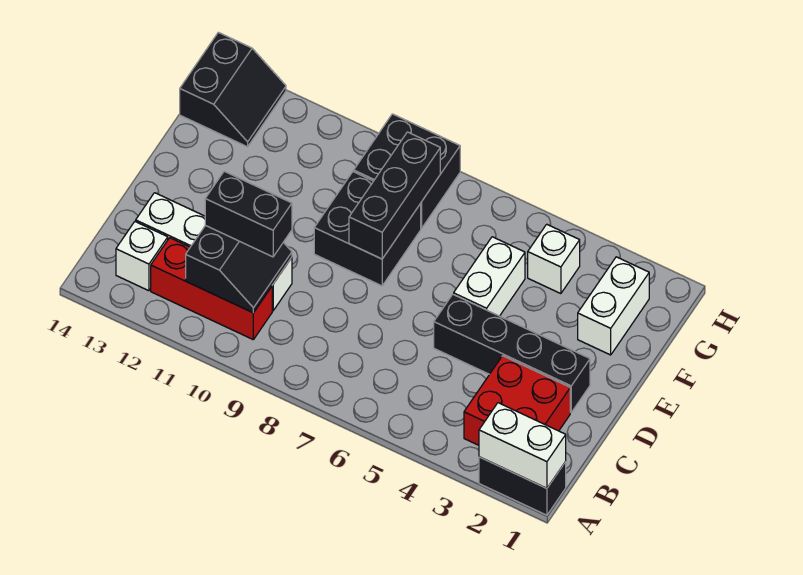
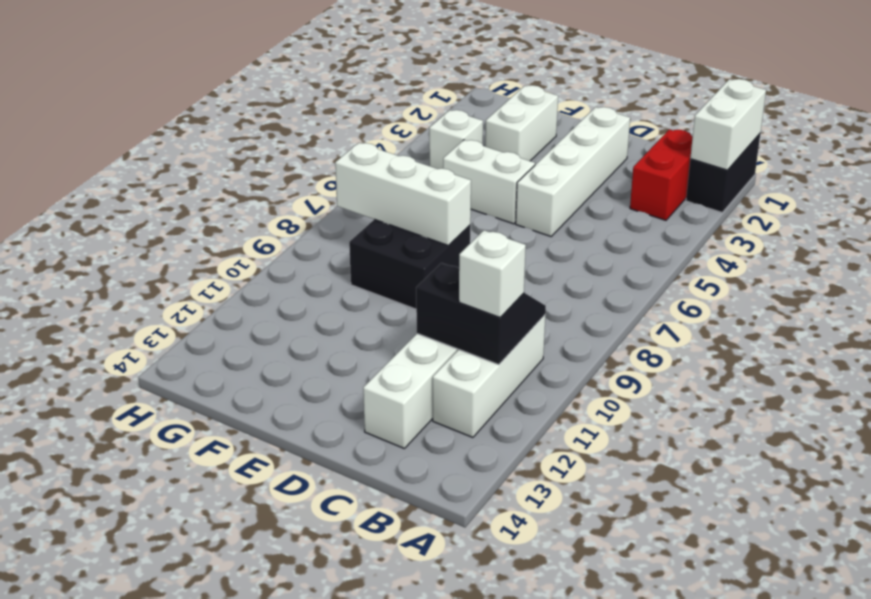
red 2x2 brick [464,356,570,445] -> red 1x2 brick [630,129,693,220]
red 1x3 brick [151,238,272,339] -> white 1x3 brick [433,315,545,437]
white 1x1 brick [116,222,168,291] -> white 1x1 brick moved to [459,230,526,317]
black 1x2 brick [205,171,292,257] -> none
black 1x4 brick [434,294,590,412] -> white 1x4 brick [516,107,630,236]
black 1x3 brick [349,132,440,259] -> white 1x3 brick [335,143,471,246]
white 1x2 brick [578,257,649,355] -> white 1x2 brick turned to [485,85,558,161]
black 2x2 brick [354,114,460,228] -> none
black 2x2 slope [180,32,286,147] -> none

